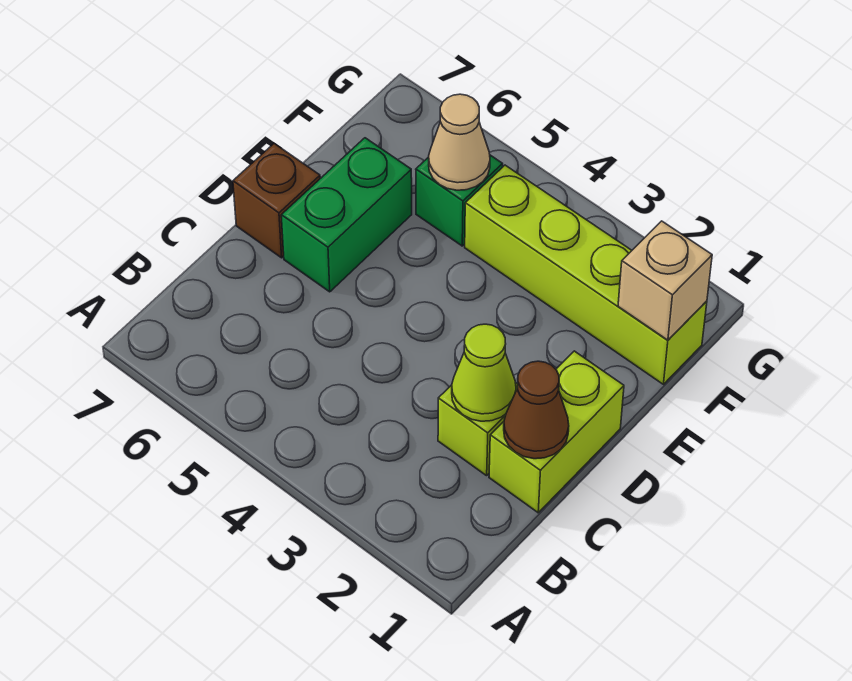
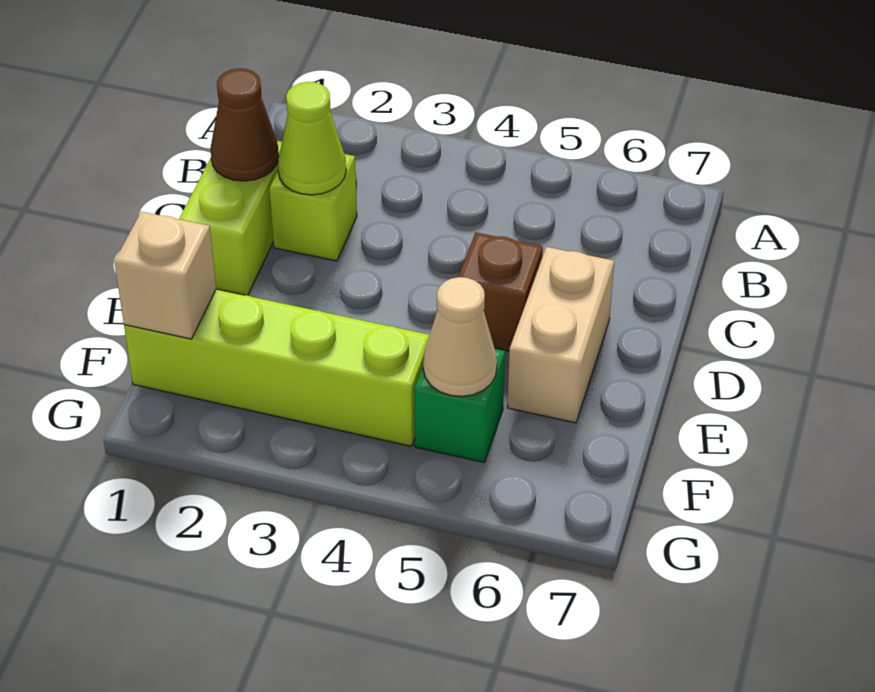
green 1x2 brick [281,138,412,292] -> tan 1x2 brick [507,247,614,423]
brown 1x1 brick [233,144,320,258] -> brown 1x1 brick moved to [458,233,543,351]

